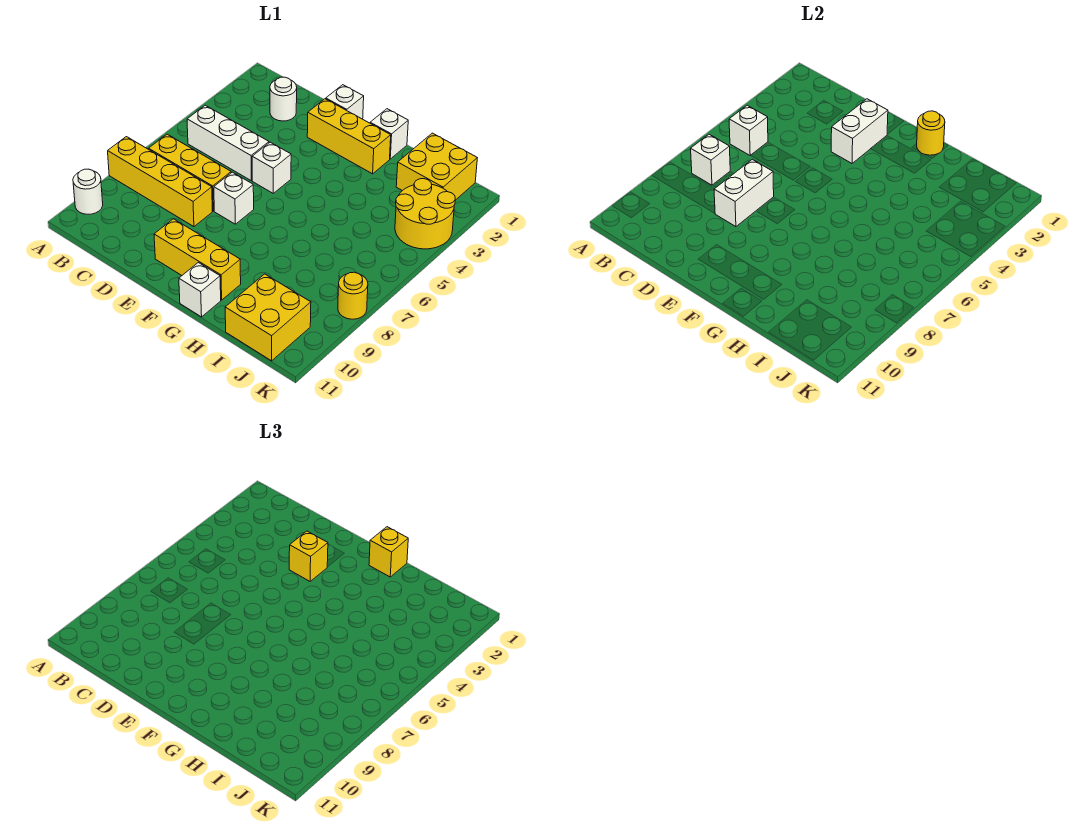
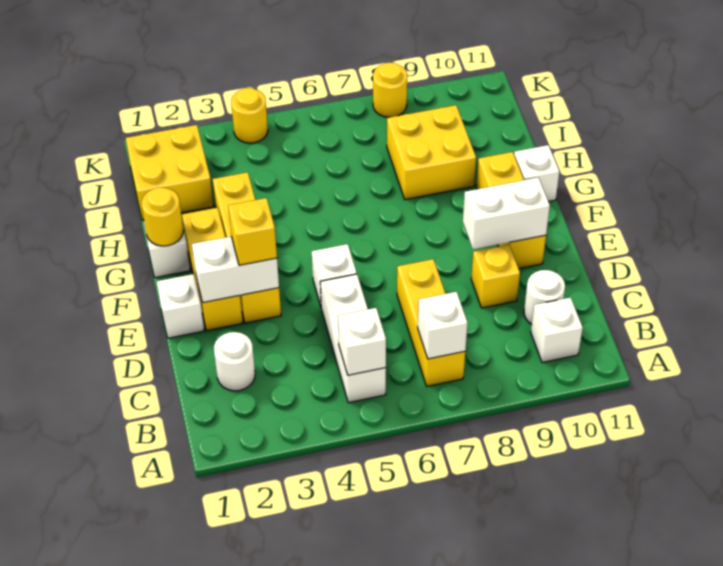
yellow 1x4 brick [108,137,212,227] -> yellow 1x4 brick moved to [213,172,281,323]
white 1x1 round brick [73,169,103,214] -> white 1x1 round brick moved to [524,270,565,325]
white 1x2 brick [714,159,774,227] -> white 1x2 brick moved to [463,178,550,249]
white 1x1 brick [214,172,254,224] -> white 1x1 brick moved to [531,298,583,363]
yellow 1x1 brick [369,527,408,577] -> yellow 1x1 brick moved to [471,244,520,308]
yellow 2x2 brick [225,274,311,361] -> yellow 2x2 brick moved to [387,105,476,200]
yellow 2x2 round brick [395,179,455,249] -> yellow 1x1 round brick [231,88,268,143]

